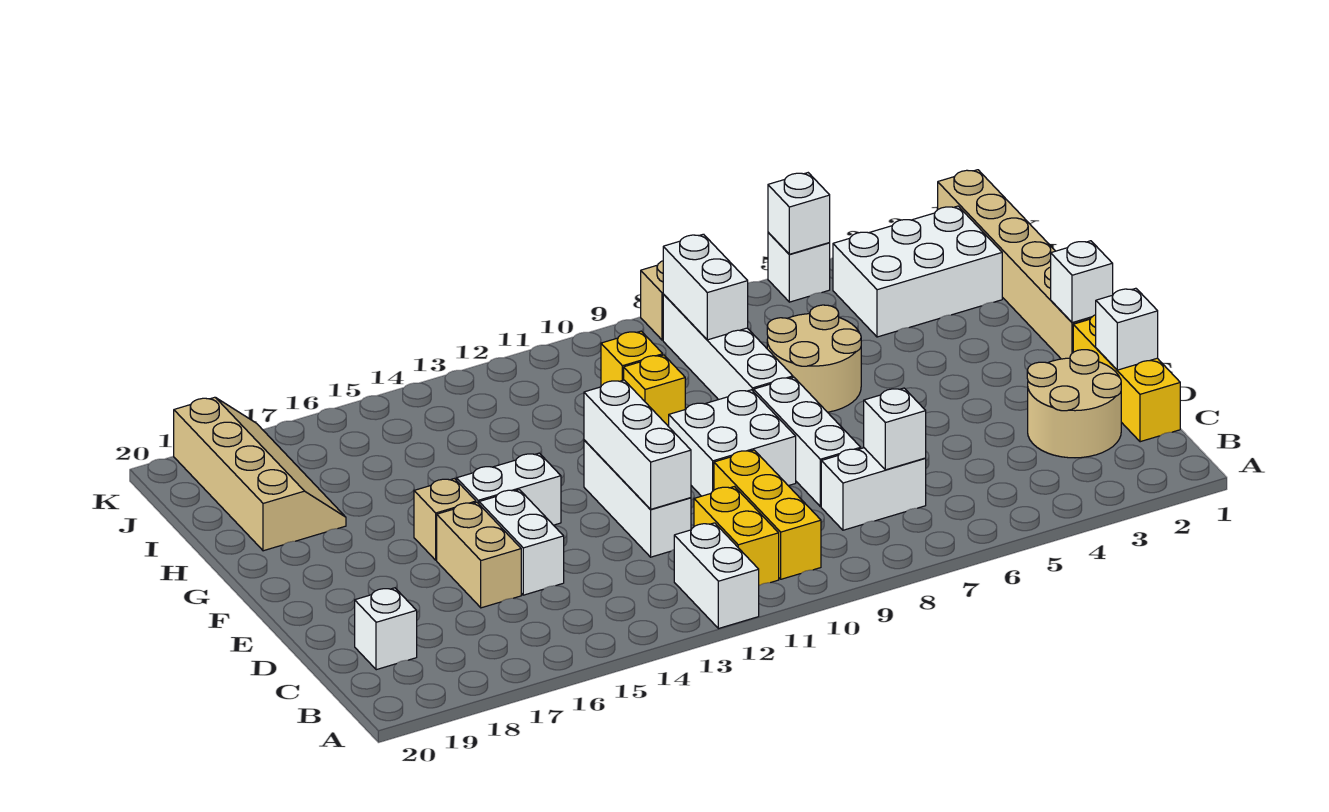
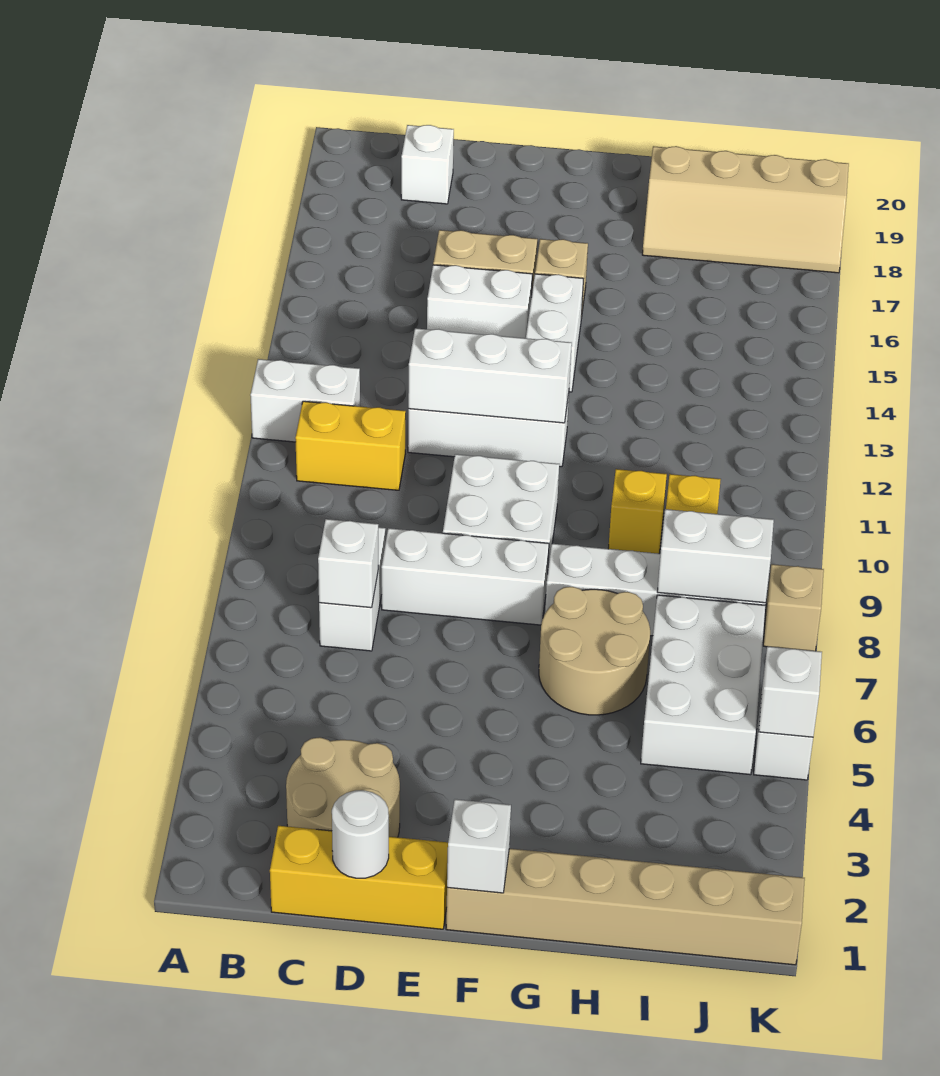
yellow 1x3 brick [714,450,821,579] -> none
white 1x1 brick [1096,288,1158,370] -> white 1x1 round brick [332,790,389,878]
white 2x3 brick [833,206,1002,337] -> white 2x3 brick moved to [641,595,765,775]

